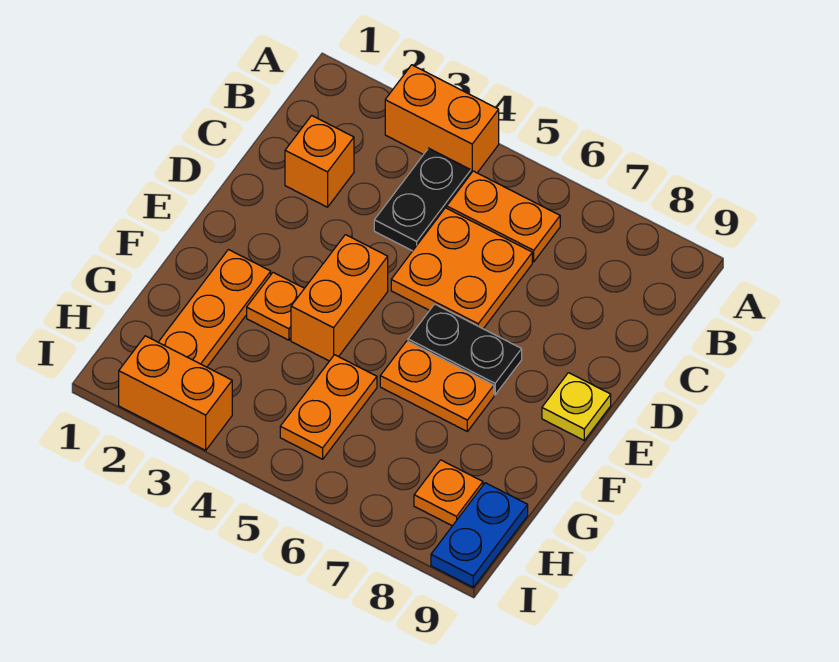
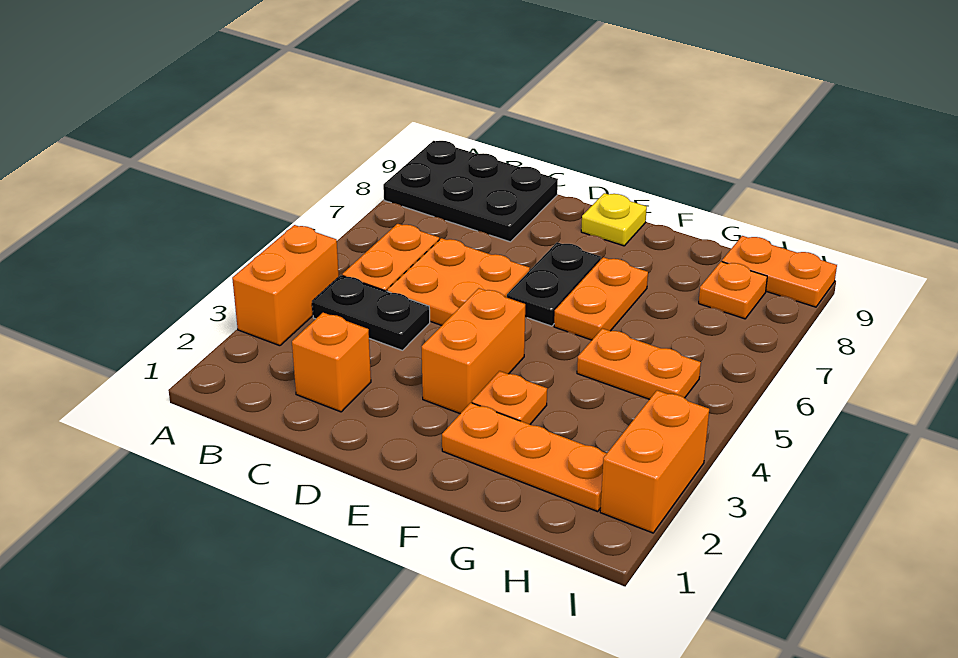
none -> black 2x3 plate [383,141,558,242]
orange 1x2 brick [291,235,388,361] -> orange 1x2 brick turned to [422,288,525,414]
blue 1x2 plate [431,483,528,587] -> orange 1x2 plate [722,236,837,307]

